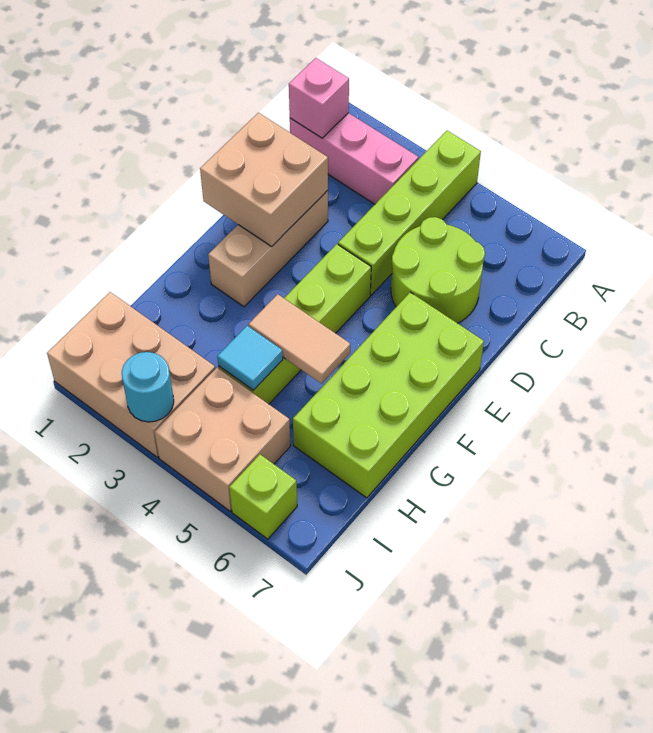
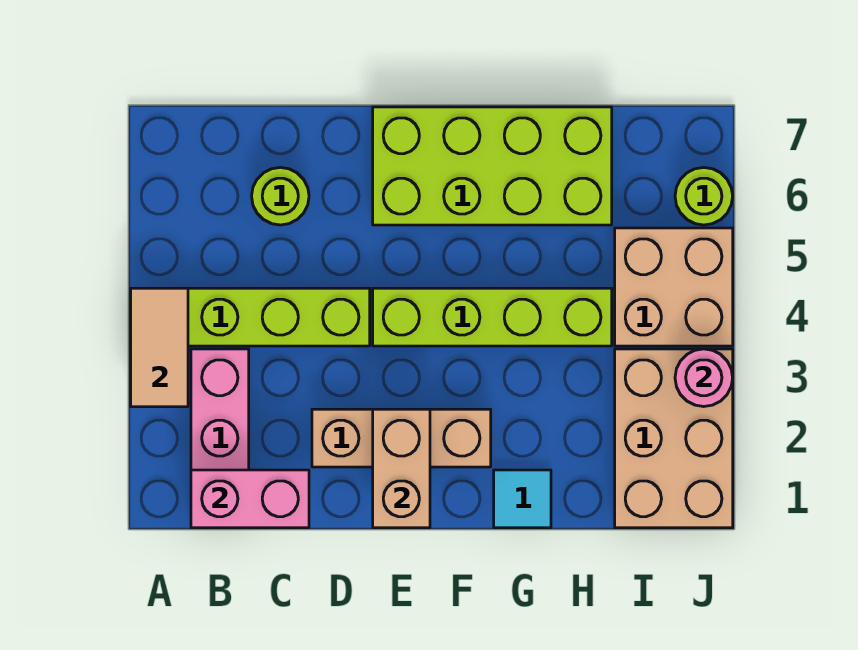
pink 1x1 brick [289,58,349,138] -> pink 1x2 brick [191,470,309,528]
lime 2x2 round brick [391,217,485,323] -> lime 1x1 round brick [252,167,309,225]
tan 2x2 brick [200,113,328,247] -> tan 1x2 brick [373,409,430,528]
tan 1x2 tile [249,294,350,384] -> tan 1x2 tile moved to [131,288,188,407]
cyan 1x1 tile [217,326,283,390] -> cyan 1x1 tile moved to [494,470,551,528]
cyan 1x1 round brick [122,352,174,422] -> pink 1x1 round brick [675,349,733,407]
lime 1x1 brick [229,454,297,539] -> lime 1x1 round brick [675,168,733,225]

